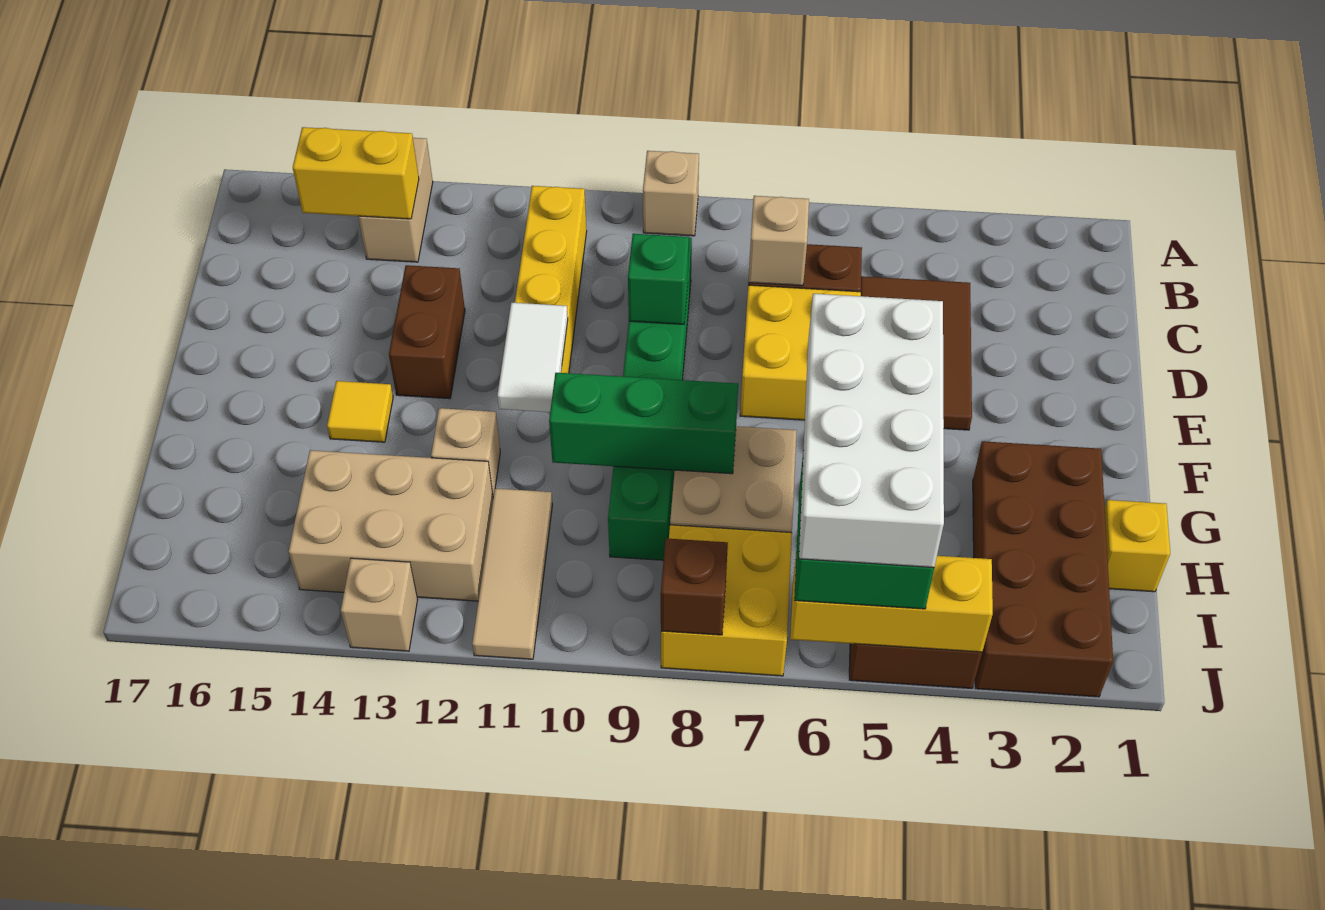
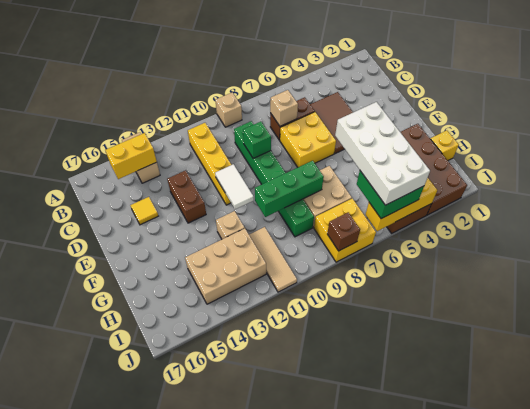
yellow 1x1 tile [327,381,393,442] -> yellow 1x1 tile moved to [130,197,158,225]
tan 1x1 brick [341,558,418,651] -> none

